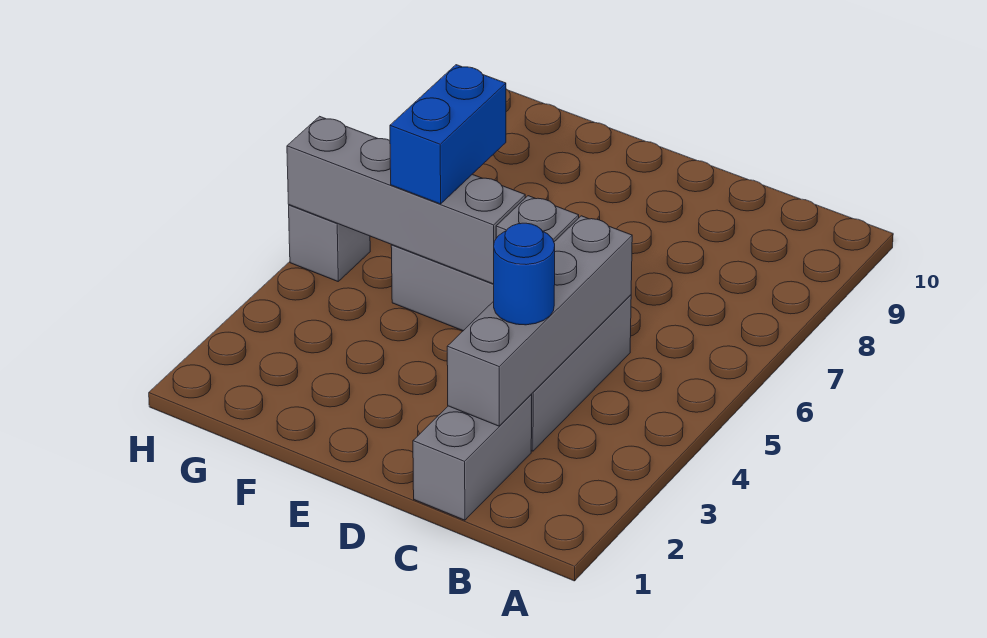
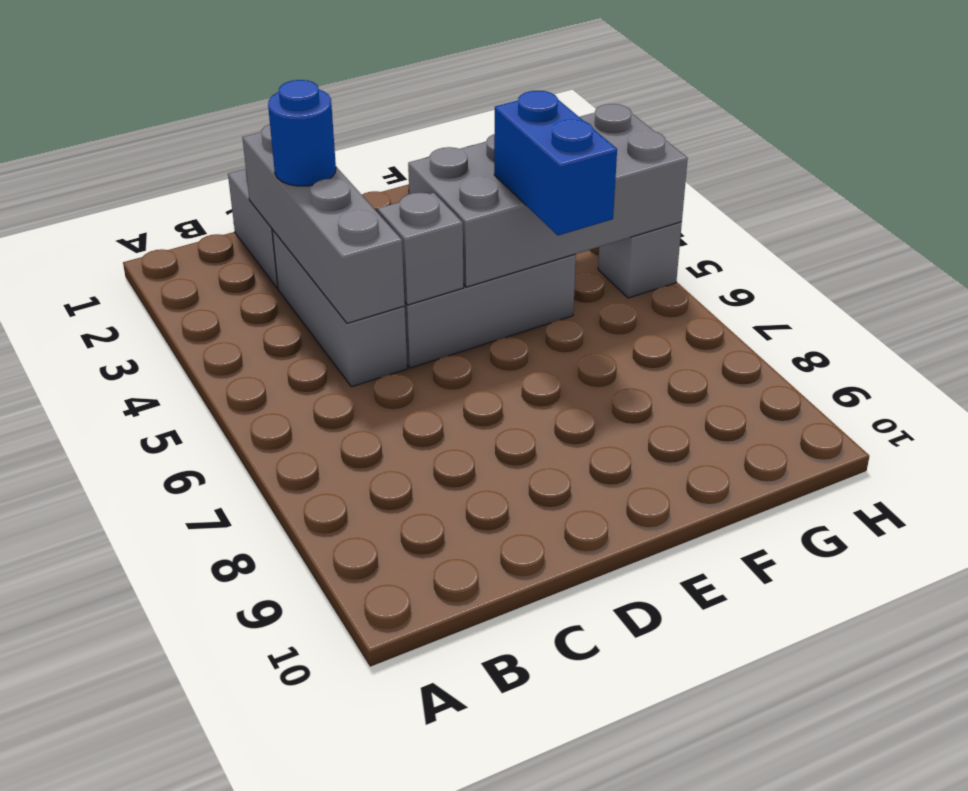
grey 1x4 brick [287,116,525,284] -> grey 2x4 brick [408,104,688,287]

